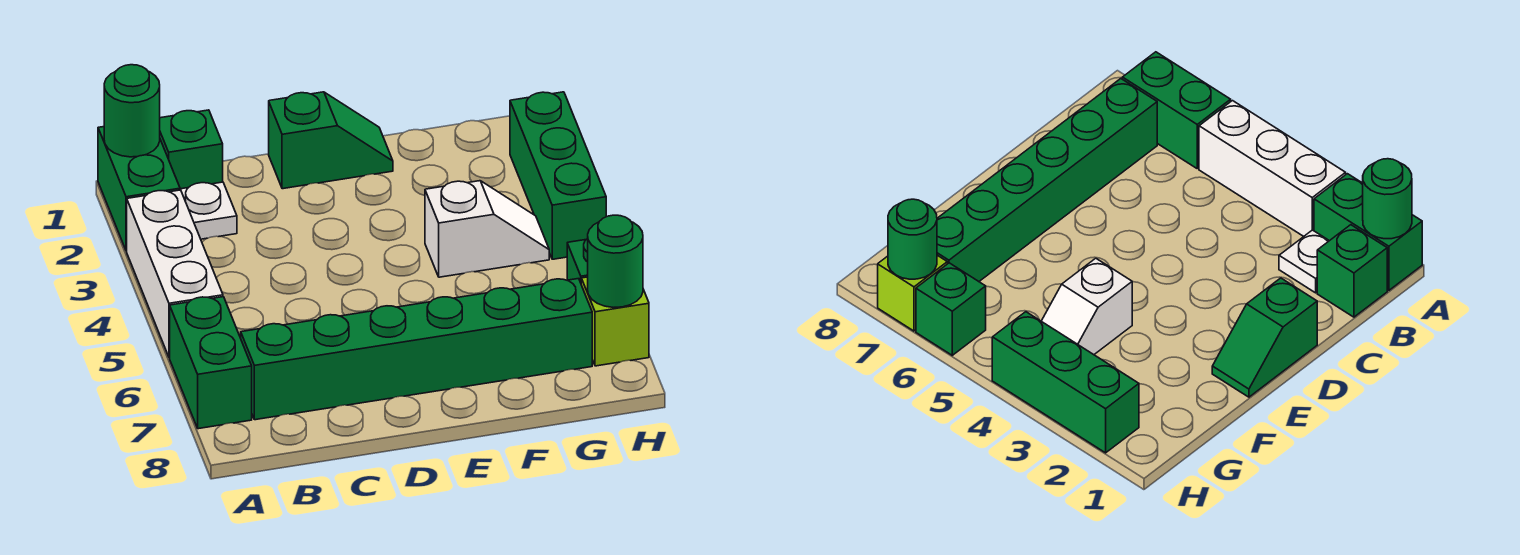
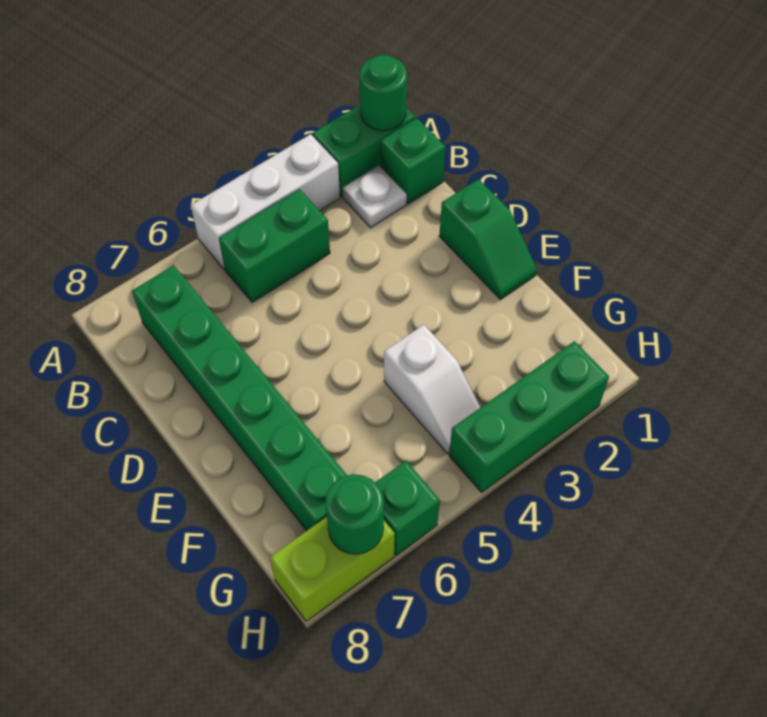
green 1x2 brick [170,297,252,429] -> green 1x2 brick moved to [219,189,330,302]
lime 1x1 brick [581,277,649,366] -> lime 1x2 brick [270,517,395,621]

